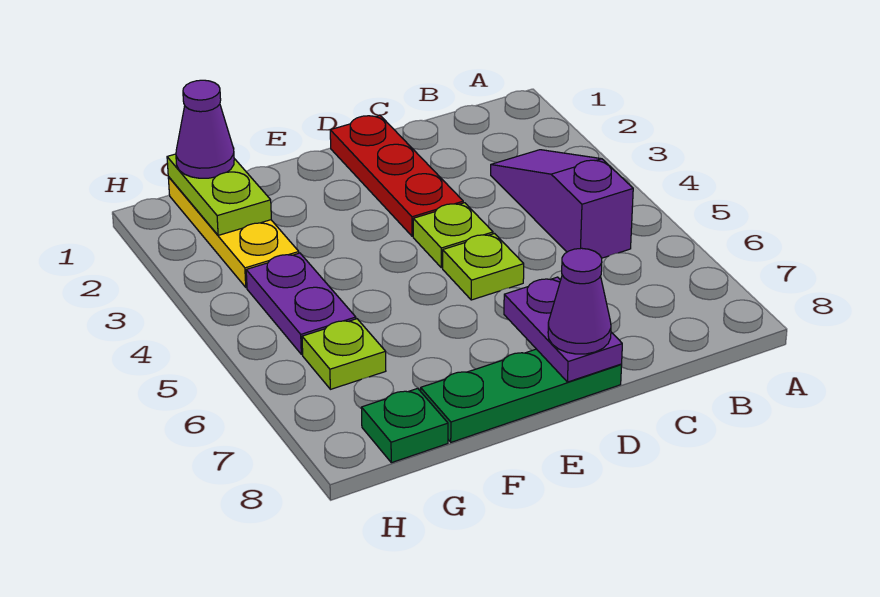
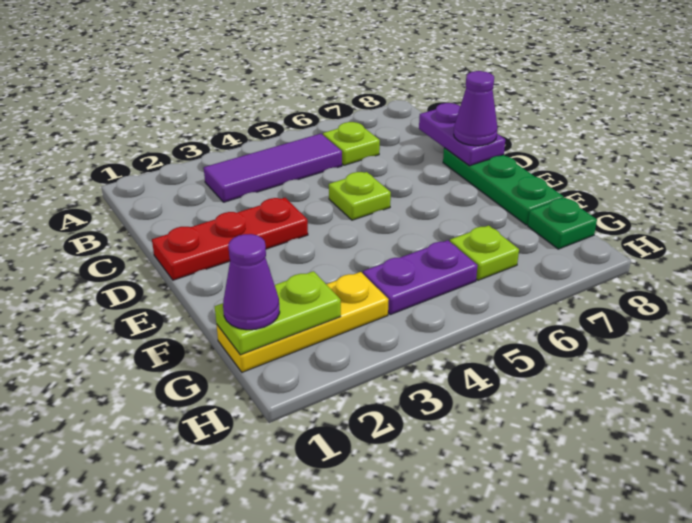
purple 1x3 slope [491,150,633,258] -> purple 1x3 tile [204,134,342,202]
lime 1x1 plate [413,203,493,268] -> lime 1x1 plate moved to [323,122,380,165]
purple 1x2 plate [504,277,622,382] -> purple 1x2 plate turned to [419,103,505,166]

